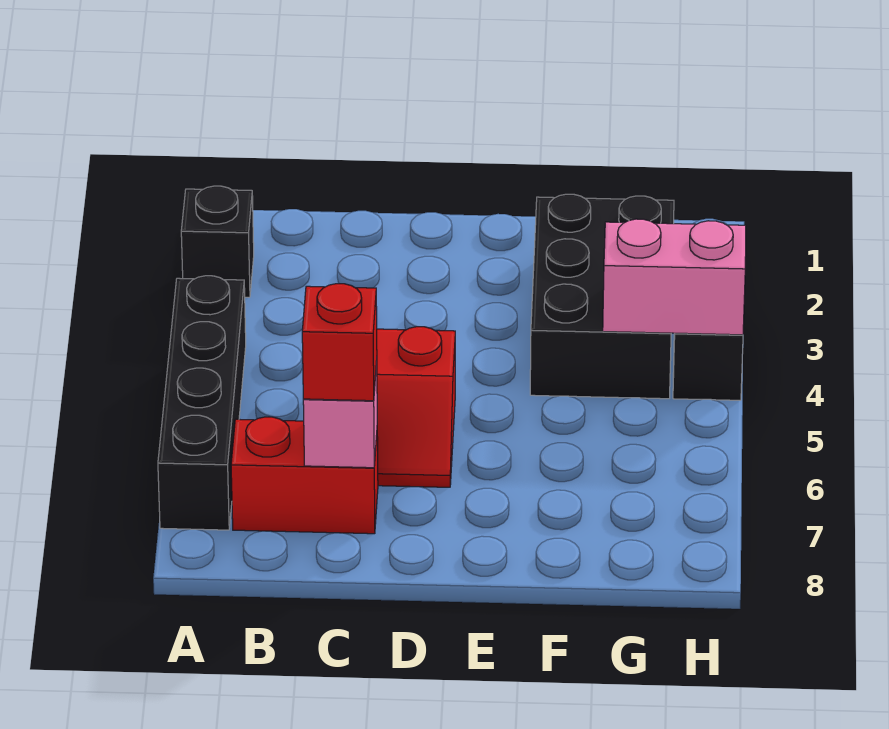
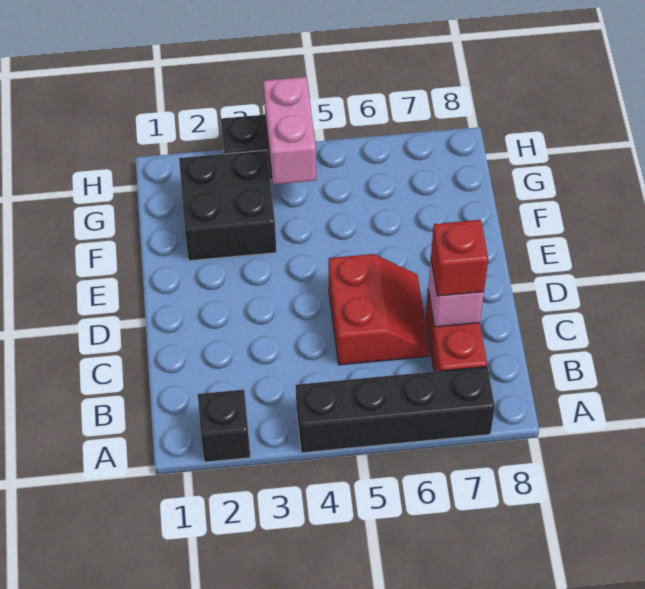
black 2x3 brick [530,194,674,399] -> black 2x2 brick [179,150,276,261]

